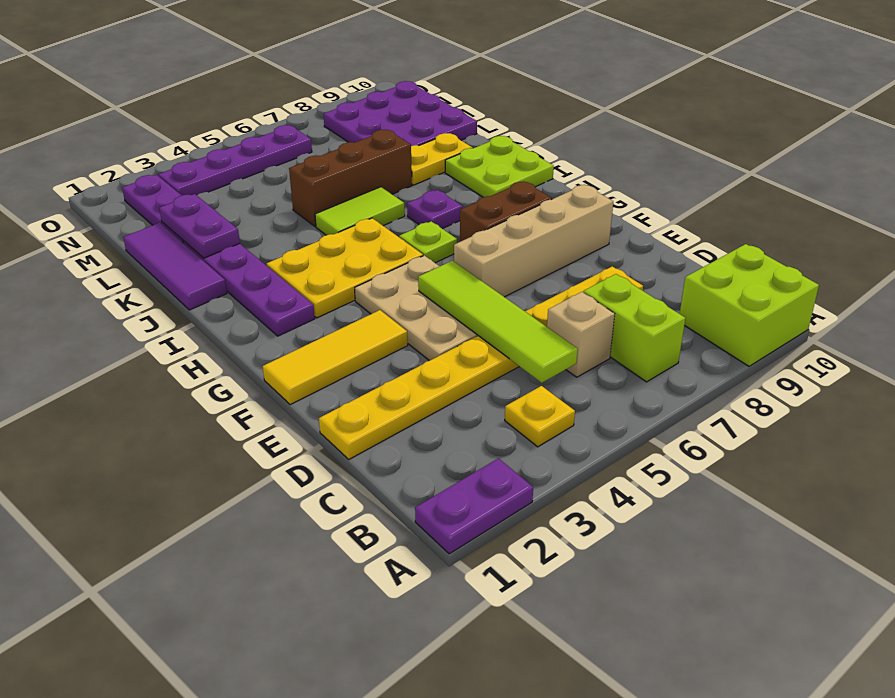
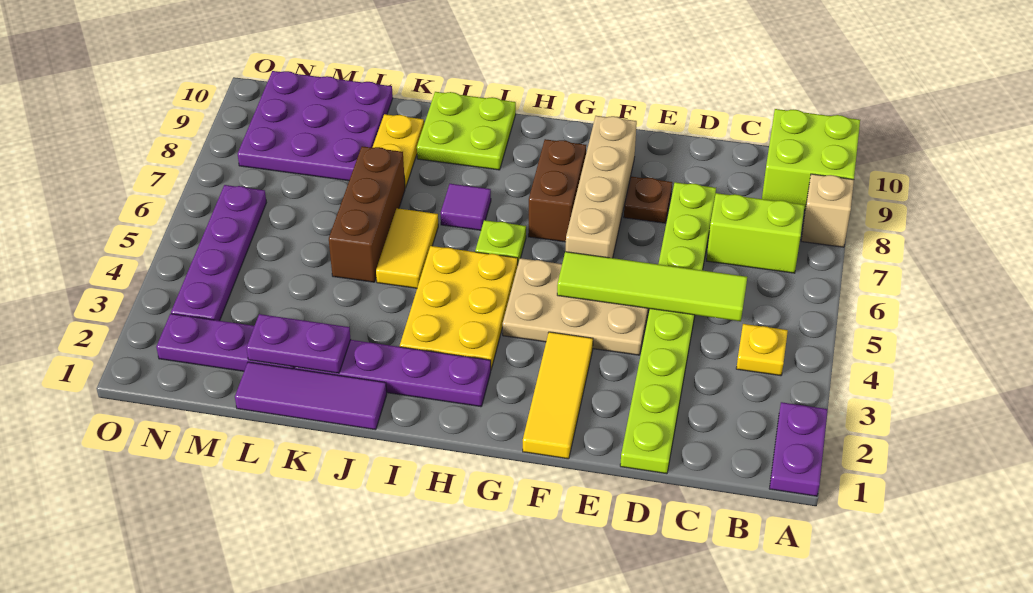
tan 1x1 brick [547,292,615,377] -> tan 1x1 brick moved to [801,174,854,247]
yellow 1x8 plate [319,266,643,459] -> lime 1x8 plate [620,182,716,474]
none -> brown 1x1 plate [624,177,672,223]
purple 1x1 plate [407,190,463,229] -> purple 1x1 tile [441,184,491,230]
lime 1x2 tile [315,187,405,235] -> yellow 1x2 tile [376,208,438,288]

